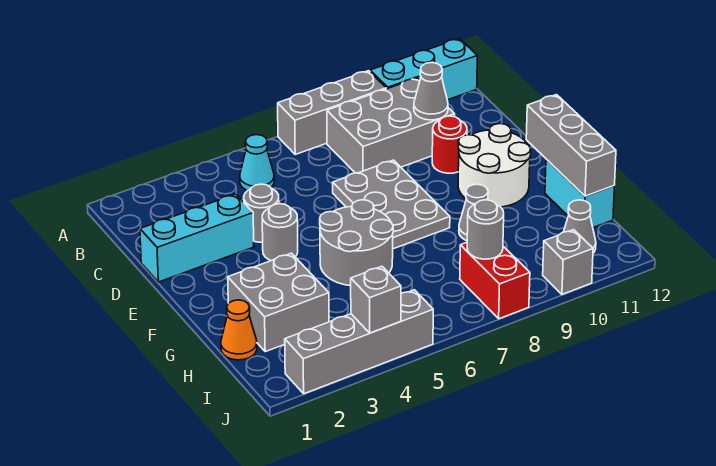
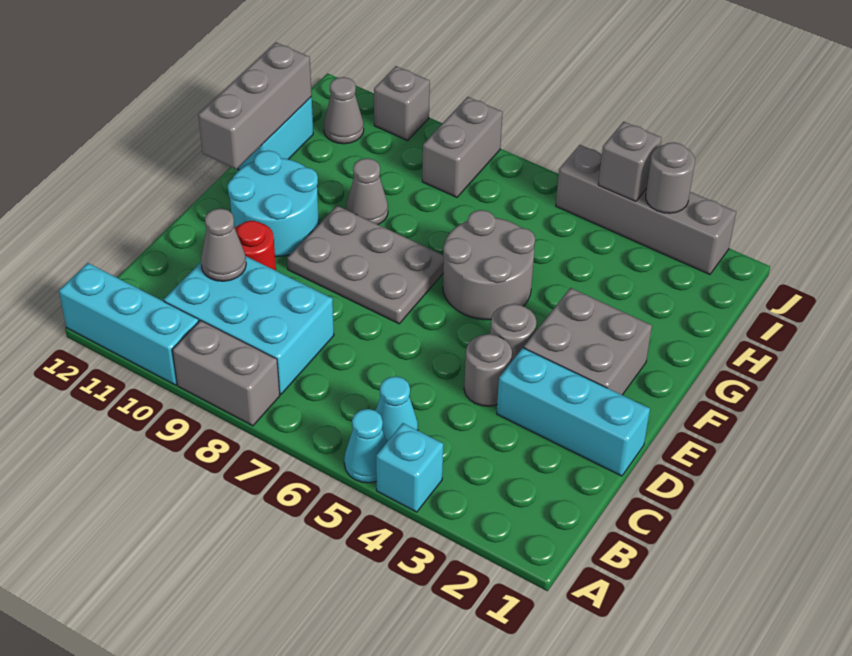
none -> cyan 1x1 brick [376,423,443,512]
none -> cyan 1x1 cone [344,409,387,483]
grey 1x3 brick [278,71,386,154] -> grey 1x2 brick [172,320,280,426]
grey 2x3 brick [327,78,455,173] -> cyan 2x3 brick [164,256,334,394]
grey 2x3 plate [333,160,450,249] -> grey 2x3 plate turned to [287,206,444,324]
white 2x2 round brick [458,124,531,207] -> cyan 2x2 round brick [227,150,319,257]
grey 2x2 brick [228,253,329,352] -> grey 2x2 brick moved to [524,288,652,395]
orange 1x1 cone [221,300,257,360] -> none
red 1x2 brick [460,242,530,319] -> grey 1x2 brick [422,97,503,197]
grey 1x1 round brick [467,200,504,259] -> grey 1x1 round brick moved to [646,142,695,213]

